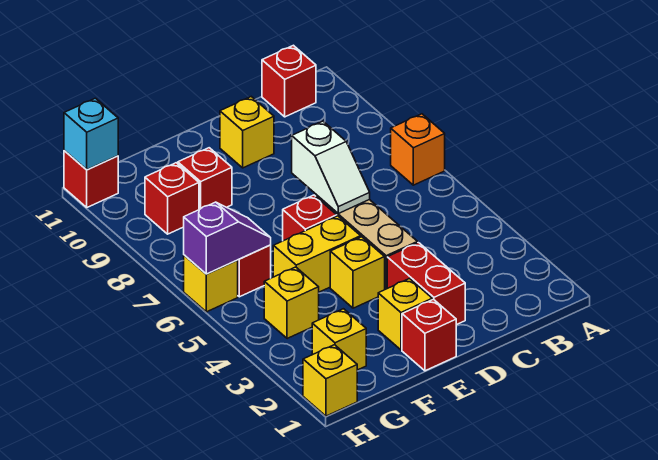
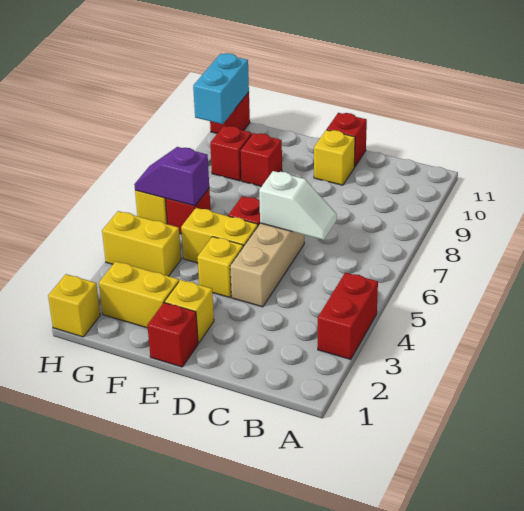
orange 1x1 brick [391,114,445,185] -> none
red 1x1 brick [262,45,316,117] -> red 1x1 brick moved to [327,113,367,167]
red 1x2 brick [387,243,465,325] -> red 1x2 brick moved to [318,272,378,359]
white 1x2 slope [292,121,370,213] -> white 1x2 slope turned to [259,171,337,240]
yellow 1x1 brick [312,309,366,370] -> yellow 1x2 brick [99,261,179,328]
yellow 1x1 brick [264,267,319,339] -> yellow 1x2 brick [102,211,181,276]
purple 1x2 slope [184,202,271,274] -> purple 1x2 slope turned to [134,147,209,206]
cyan 1x1 brick [64,98,118,170] -> cyan 1x2 brick [193,53,249,124]

